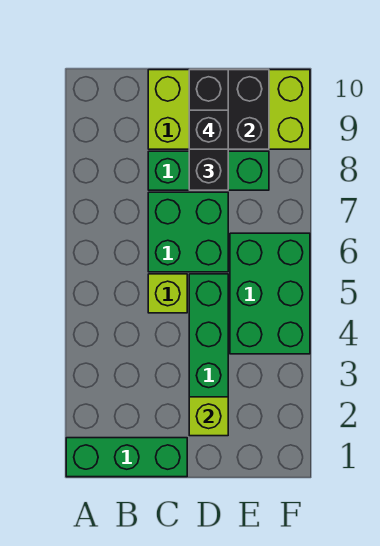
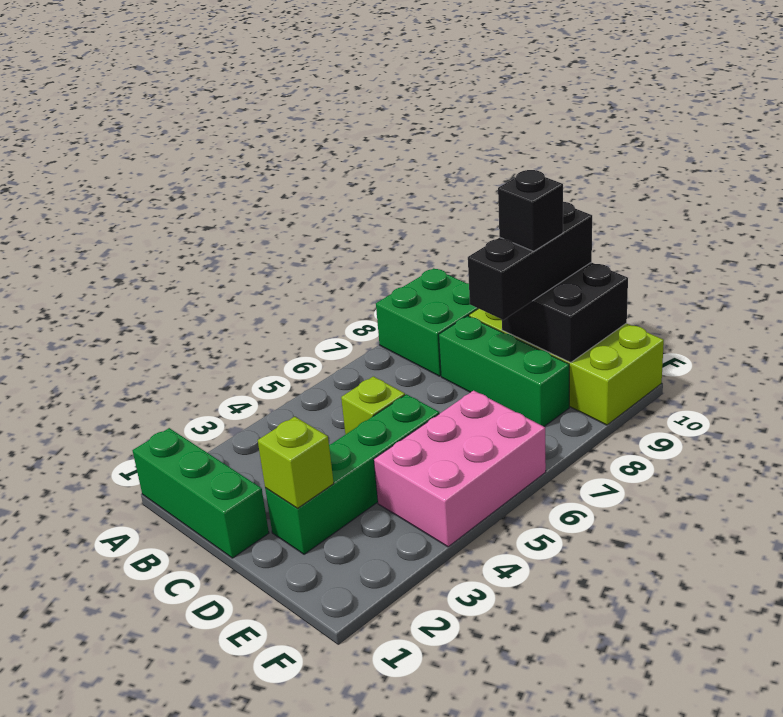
green 2x2 brick [148,192,228,272] -> green 2x2 brick moved to [376,268,478,376]
green 2x3 brick [230,233,310,354] -> pink 2x3 brick [374,391,546,547]

